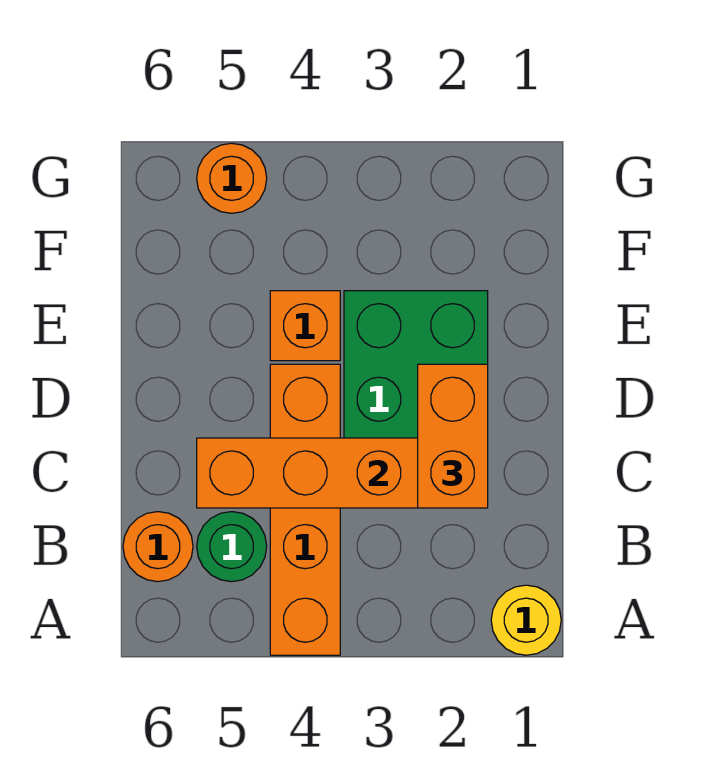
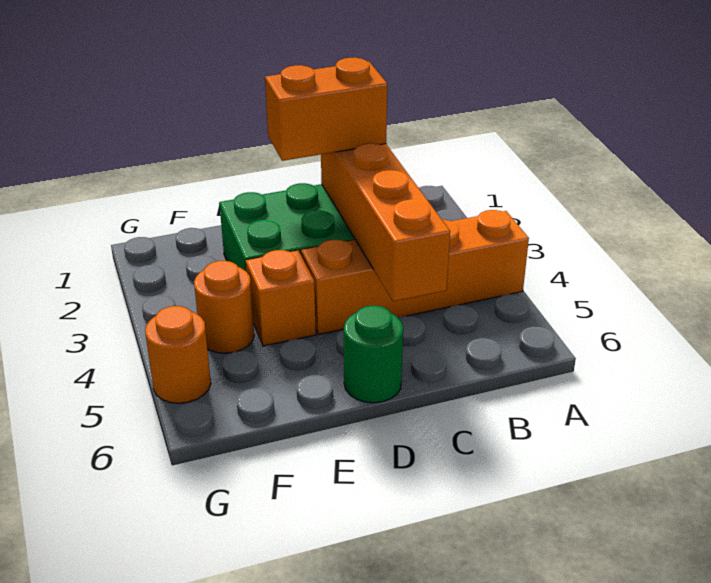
yellow 1x1 round brick [491,585,561,655] -> none
green 1x1 round brick [197,512,267,582] -> green 1x1 round brick moved to [344,306,403,403]
orange 1x1 round brick [123,512,193,582] -> orange 1x1 round brick moved to [194,261,254,353]

